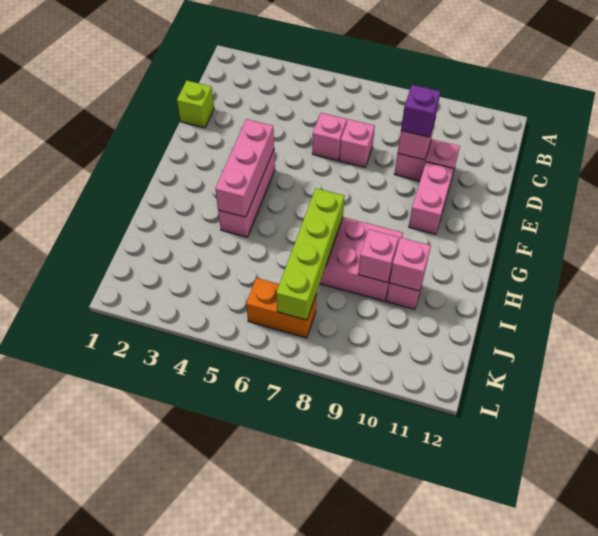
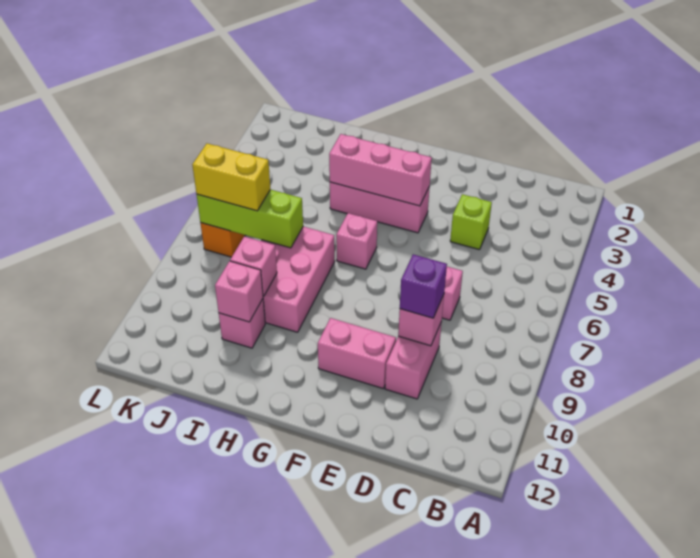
lime 1x1 brick [177,81,214,128] -> lime 1x1 brick moved to [450,194,492,250]
pink 1x1 brick [312,113,347,161] -> pink 1x1 brick moved to [336,213,377,269]
lime 1x4 brick [276,188,344,320] -> lime 1x3 brick [197,190,303,248]
none -> yellow 1x2 brick [192,143,271,211]

